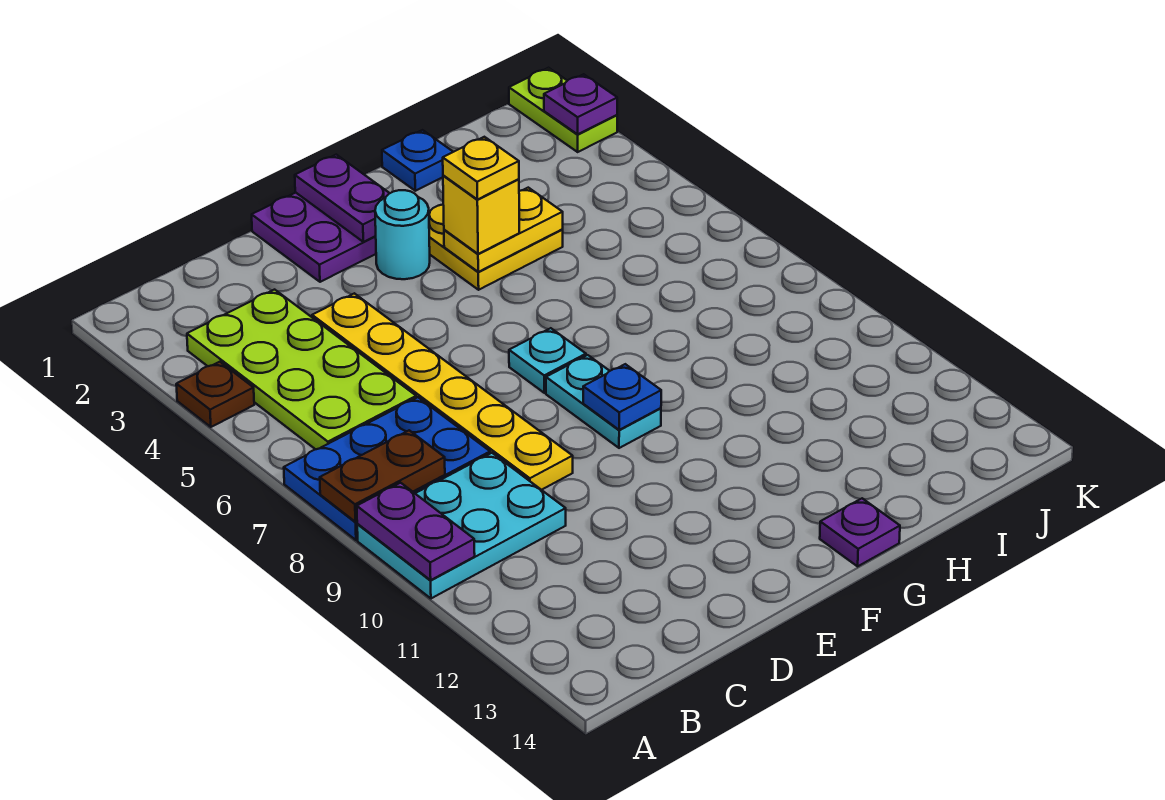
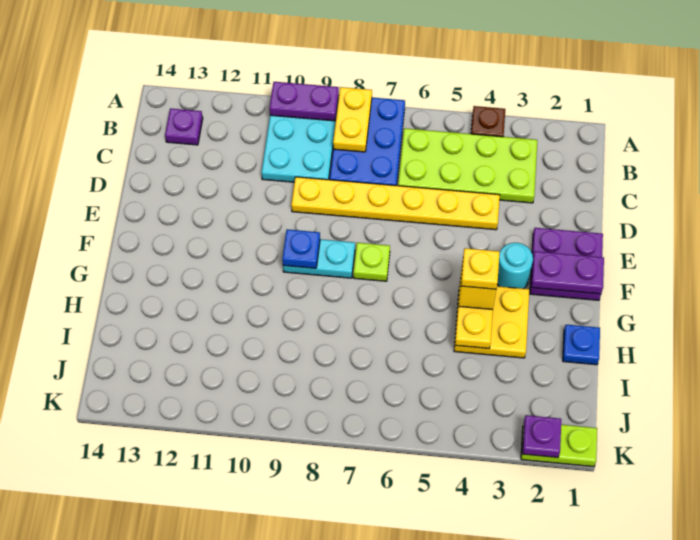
brown 1x2 plate [320,430,445,522] -> yellow 1x2 plate [333,87,372,152]
cyan 1x1 plate [509,328,586,393] -> lime 1x1 plate [353,243,390,281]
purple 1x1 plate [820,498,900,566] -> purple 1x1 plate moved to [165,108,203,145]

